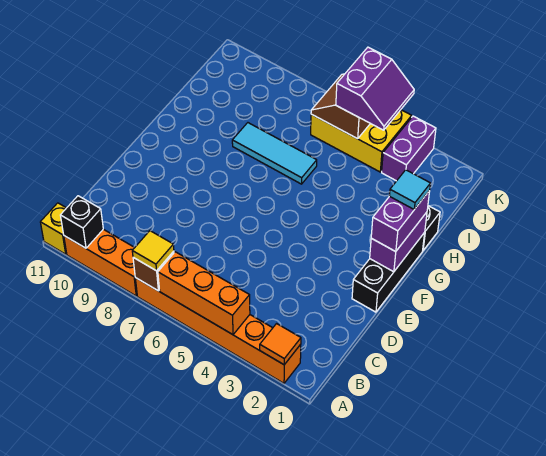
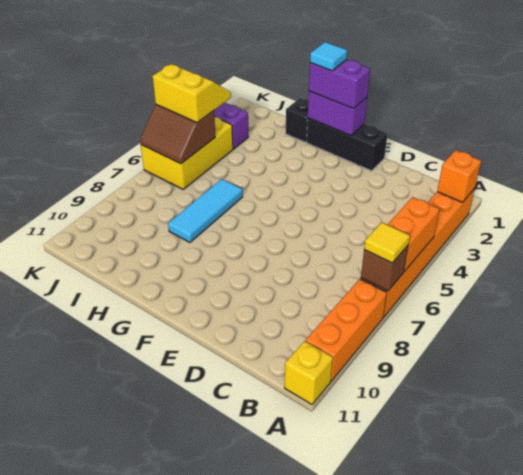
orange 1x1 tile [260,324,301,365] -> orange 1x1 brick [437,150,481,203]
orange 1x3 brick [158,252,250,335] -> orange 1x2 brick [387,197,440,272]
black 1x1 brick [60,196,103,248] -> none
purple 2x2 slope [336,47,414,130] -> yellow 2x2 slope [153,64,231,123]

